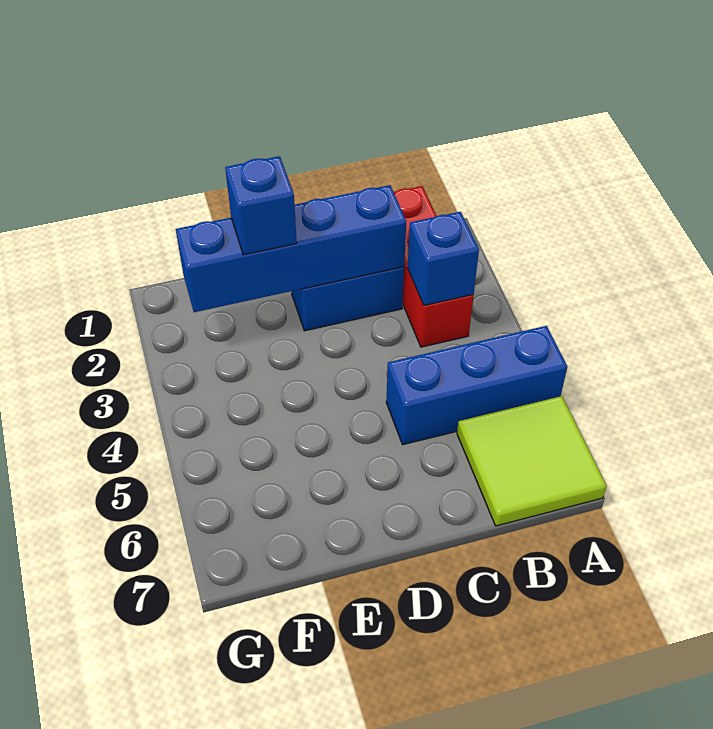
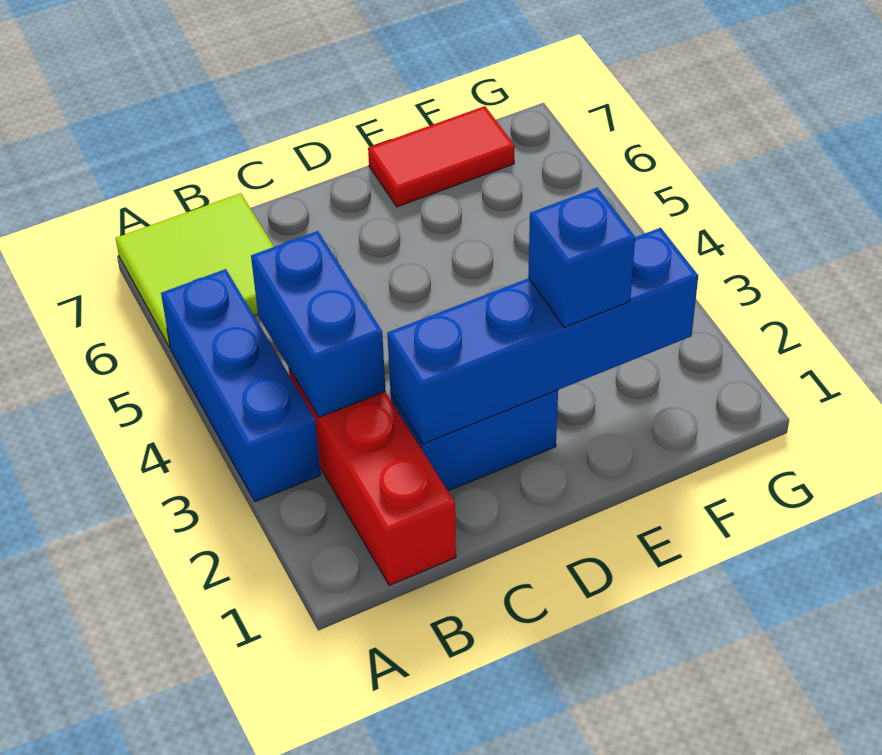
blue 1x3 brick [386,326,567,445] -> blue 1x3 brick turned to [161,269,321,502]
blue 1x1 brick [408,212,479,305] -> blue 1x2 brick [251,231,386,417]
none -> red 1x2 tile [368,106,515,207]

